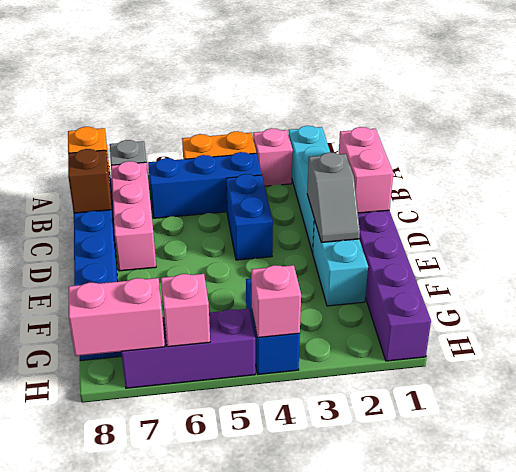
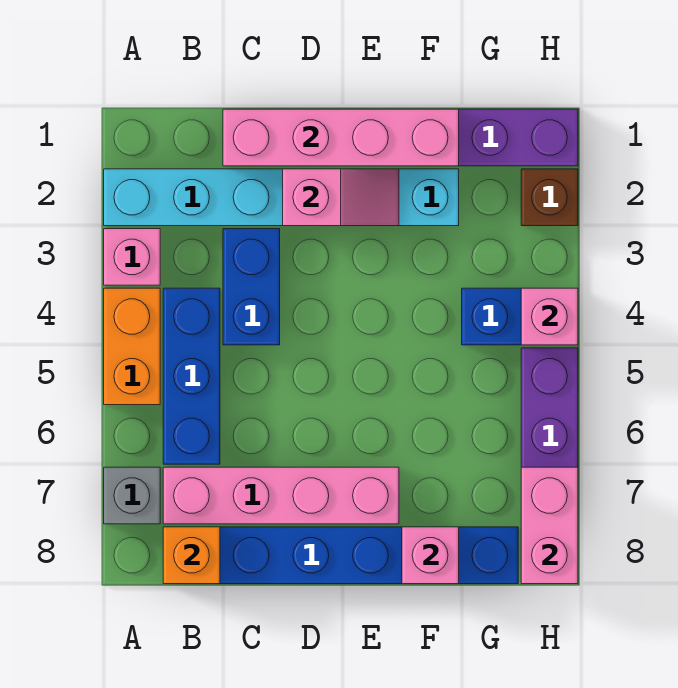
pink 1x3 brick [111,161,156,271] -> pink 1x4 brick [163,467,399,524]
pink 1x2 brick [339,127,393,213] -> pink 1x4 brick [223,109,459,166]
blue 1x2 brick [226,174,273,260] -> blue 1x2 brick turned to [223,229,280,345]
brown 1x1 brick [68,149,111,213] -> brown 1x1 brick moved to [521,169,578,226]
grey 1x2 slope [307,152,360,242] -> pink 1x2 slope [283,169,399,226]
pink 1x1 brick [161,274,210,347] -> pink 1x1 brick moved to [402,527,459,584]

